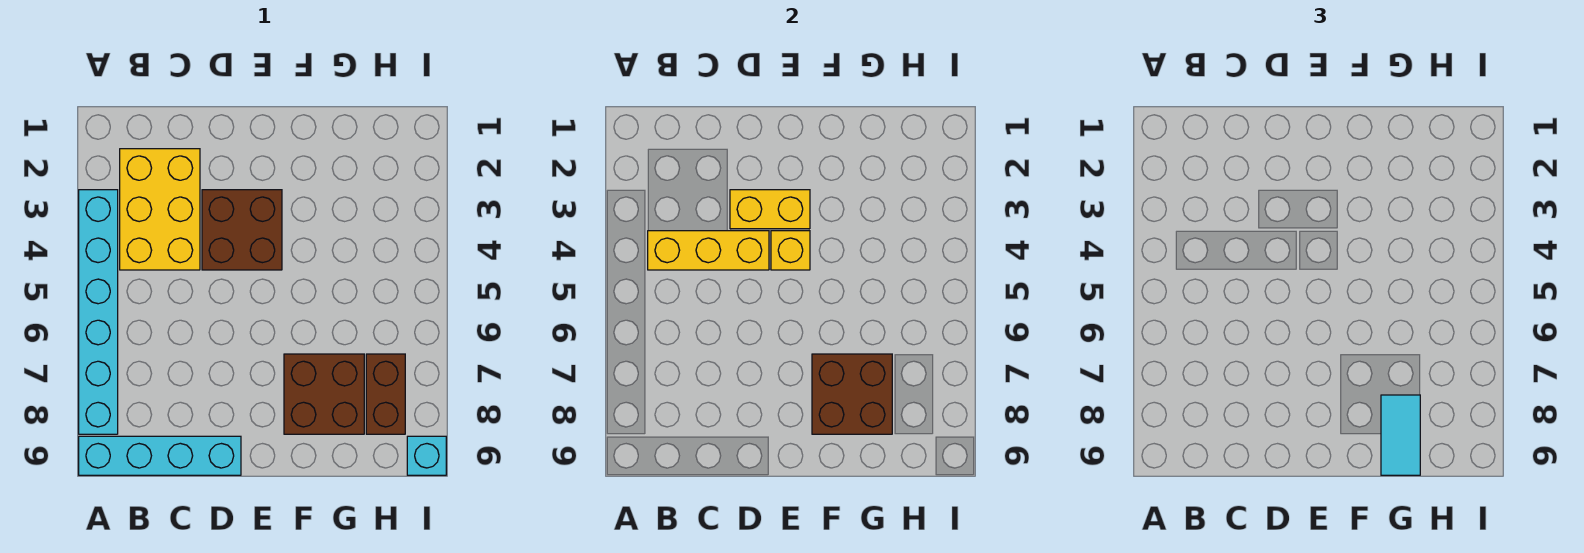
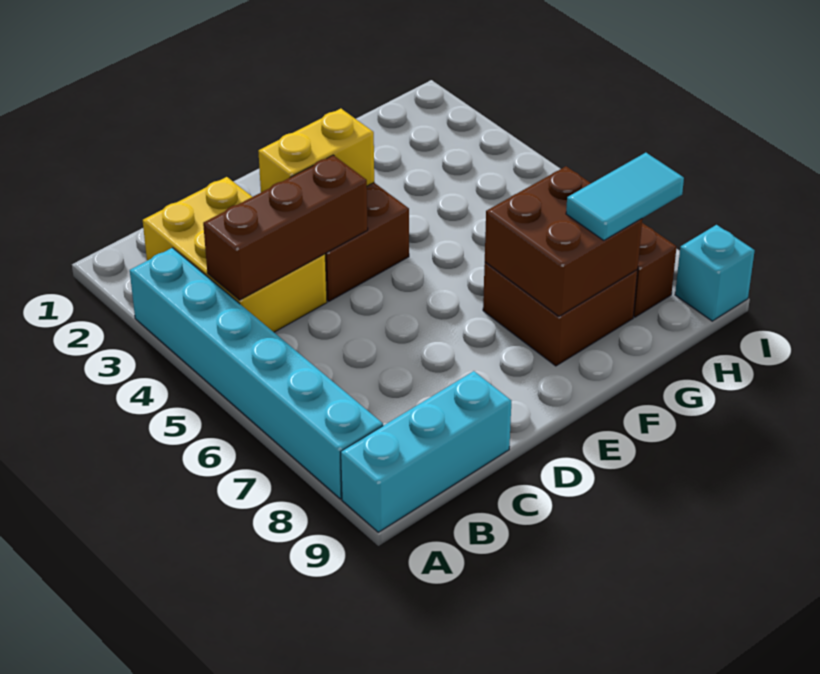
cyan 1x4 brick [79,436,241,475] -> cyan 1x3 brick [341,371,511,532]
yellow 1x3 brick [648,231,769,270] -> brown 1x3 brick [203,155,368,300]
yellow 1x1 brick [771,231,810,270] -> none
cyan 1x2 tile [1381,395,1420,475] -> cyan 1x2 tile turned to [566,153,684,240]

